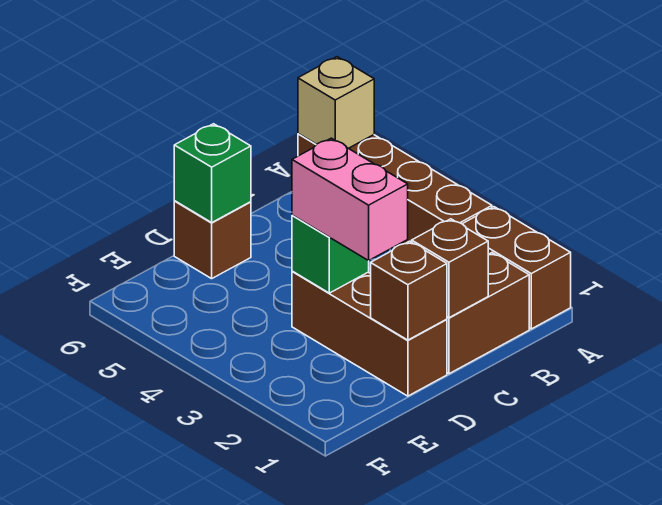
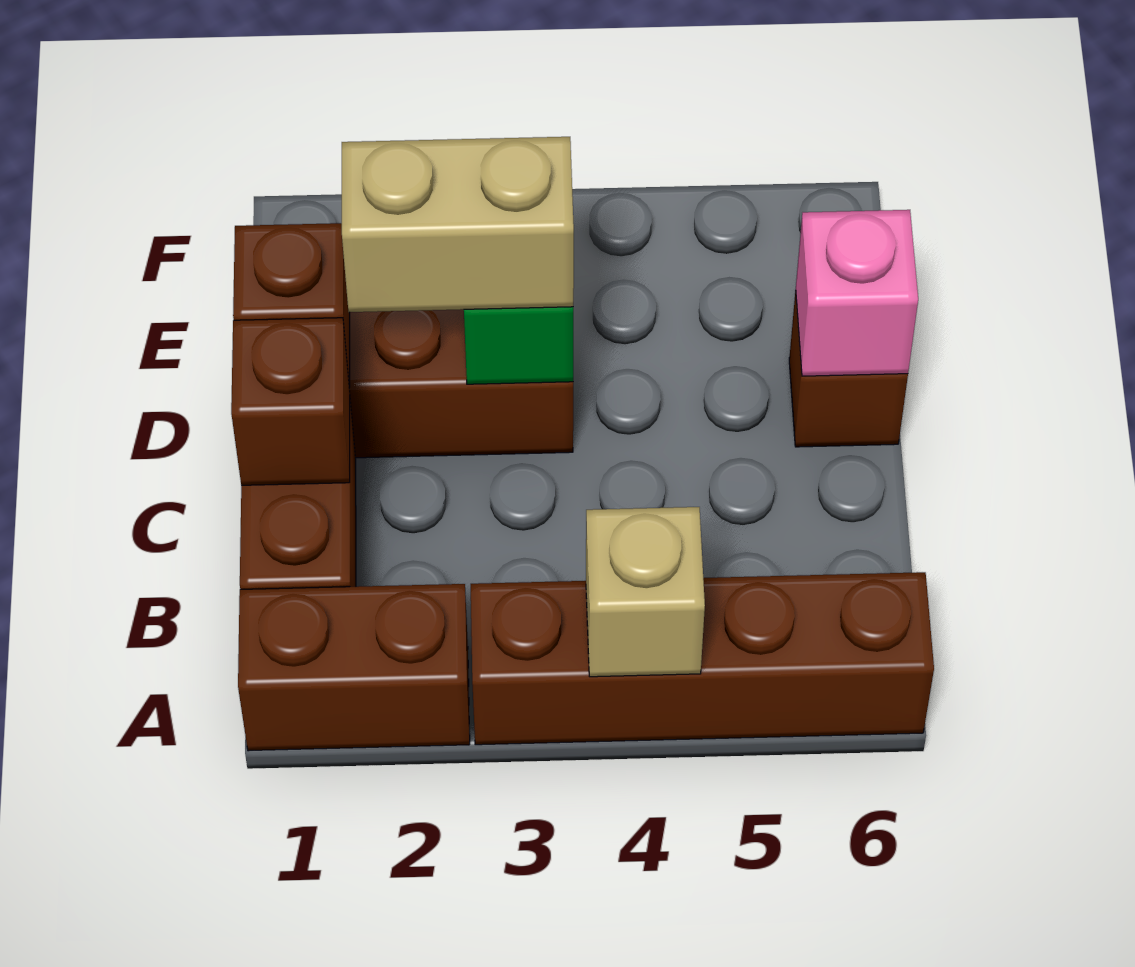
tan 1x1 brick [298,57,374,148] -> tan 1x1 brick moved to [586,507,705,677]
pink 1x2 brick [292,138,408,261] -> tan 1x2 brick [342,137,574,312]
green 1x1 brick [174,124,251,222] -> pink 1x1 brick [796,210,918,376]

